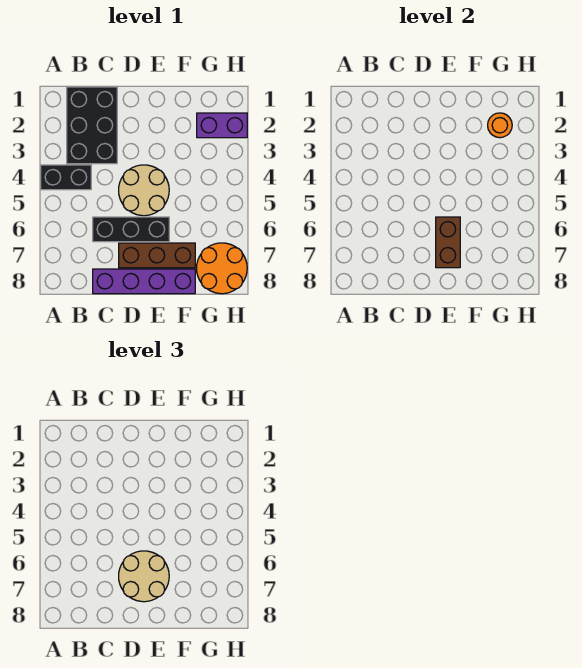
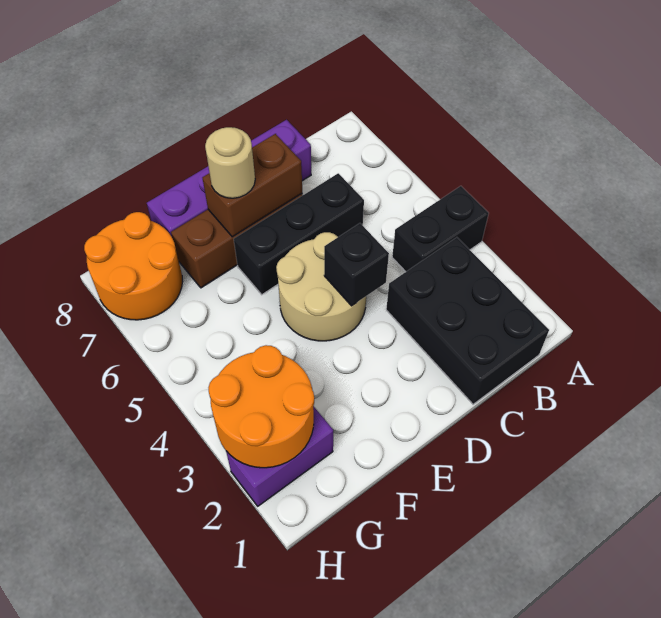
none -> black 1x1 brick [324,223,389,306]
tan 2x2 round brick [119,551,169,602] -> tan 1x1 round brick [205,127,255,198]
brown 1x2 brick [436,217,460,268] -> brown 1x2 brick turned to [202,134,302,237]
orange 1x1 round brick [488,113,512,138] -> orange 2x2 round brick [208,345,314,468]

